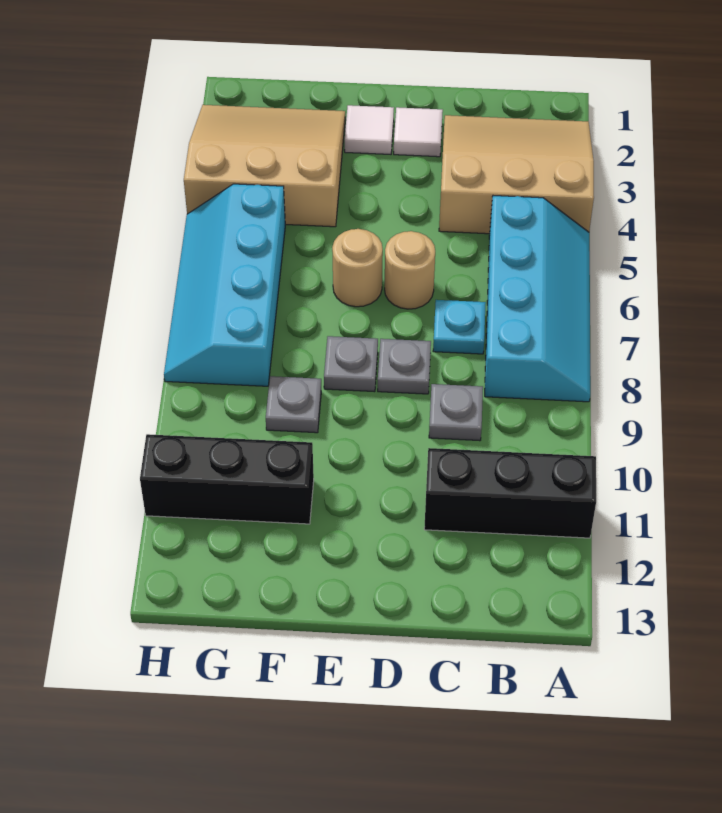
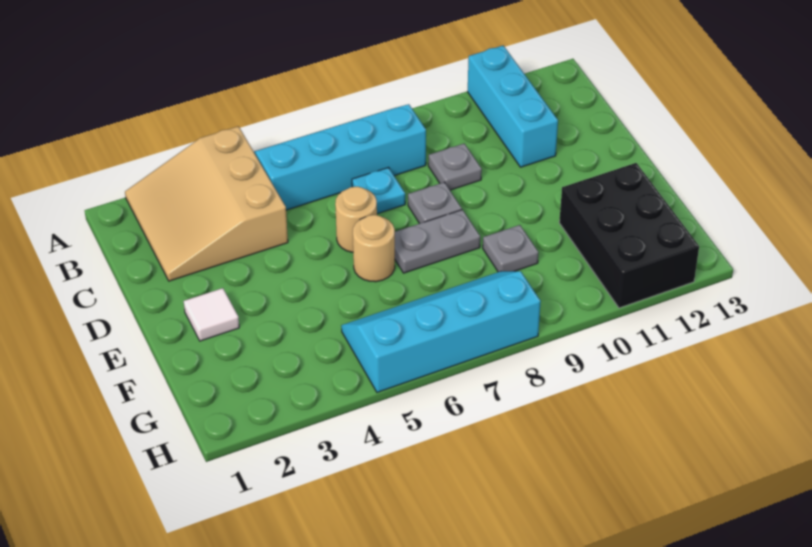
black 1x3 brick [424,448,596,538] -> cyan 1x3 brick [468,46,558,167]
white 1x1 tile [394,107,443,157] -> none
grey 1x1 plate [324,336,378,392] -> grey 1x2 plate [395,210,480,273]
tan 3x3 slope [184,105,345,227] -> none
black 1x3 brick [140,434,314,524] -> black 2x3 brick [559,163,699,308]
cyan 2x4 slope [164,184,285,386] -> cyan 2x4 slope turned to [341,271,541,392]

